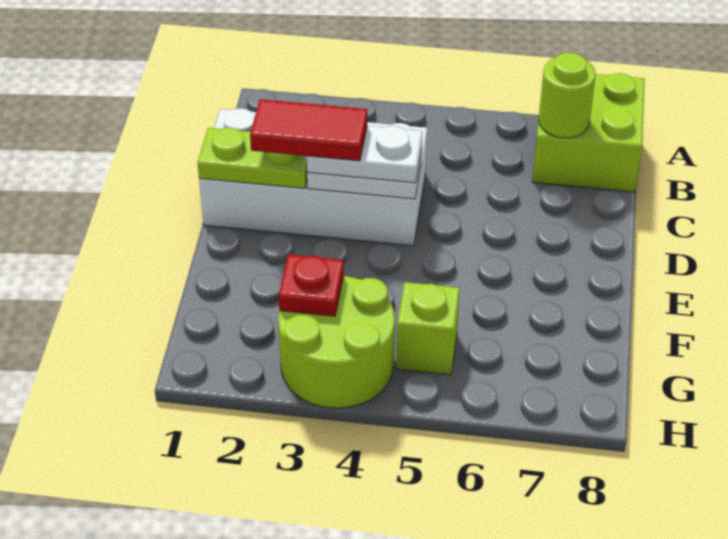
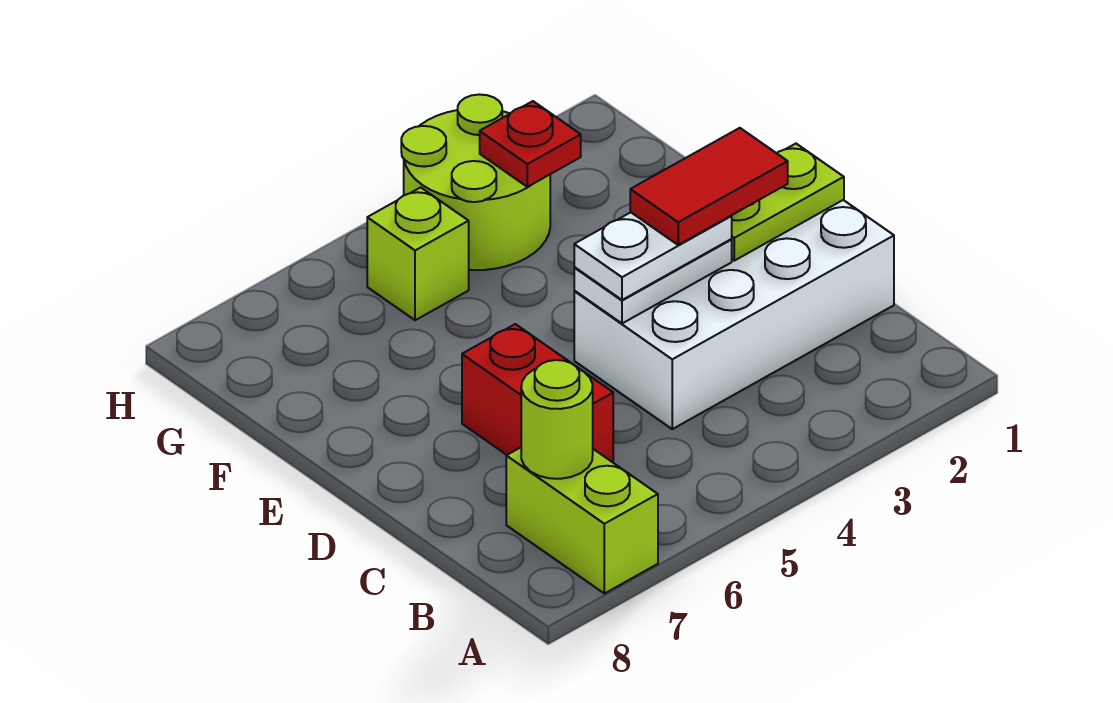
lime 2x2 brick [532,73,645,192] -> lime 1x2 brick [506,448,658,594]
none -> red 1x2 brick [462,324,613,462]

